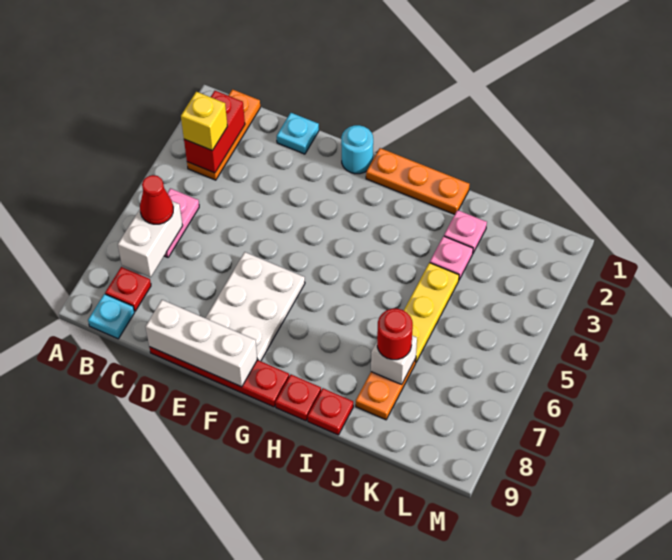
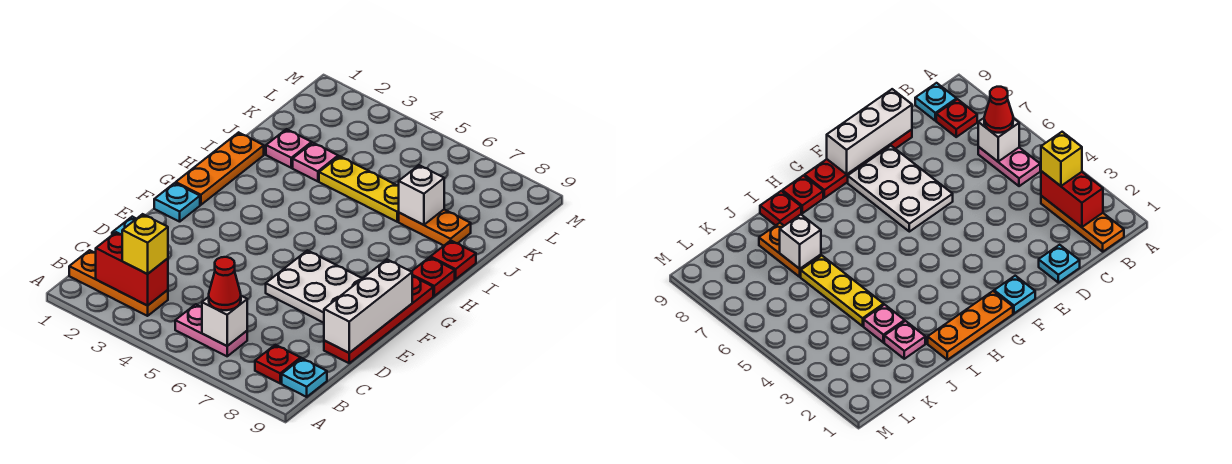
white 1x2 brick [118,201,183,277] -> white 1x1 brick [202,296,247,346]
cyan 1x1 round brick [341,125,373,174] -> cyan 1x1 plate [154,183,200,222]
red 1x1 round brick [377,309,413,360] -> none

